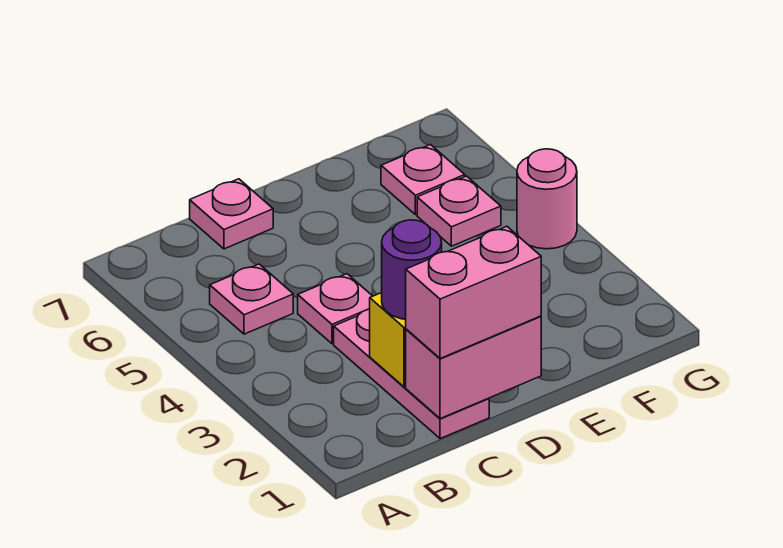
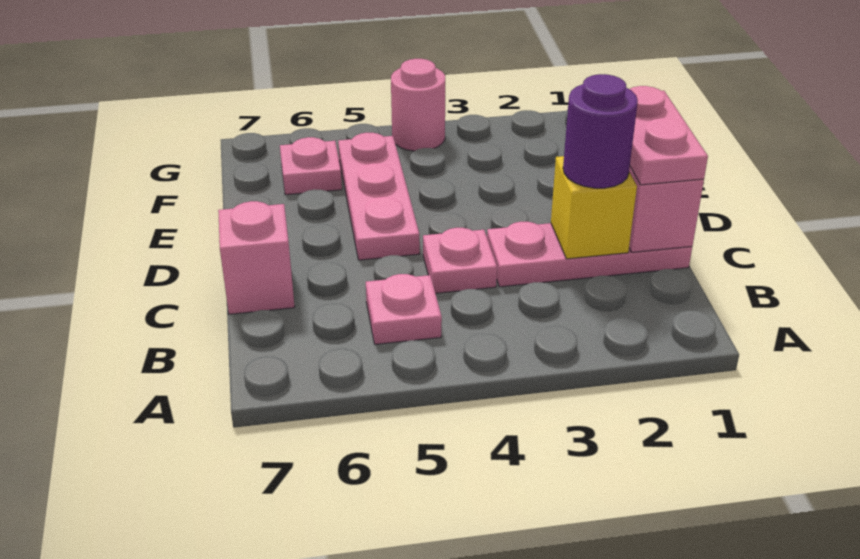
pink 1x2 brick [406,226,541,359] -> pink 1x2 plate [630,86,708,185]
pink 1x1 plate [190,179,273,249] -> pink 1x1 brick [218,201,295,314]
pink 1x1 plate [417,176,501,246] -> pink 1x3 plate [338,133,420,260]

